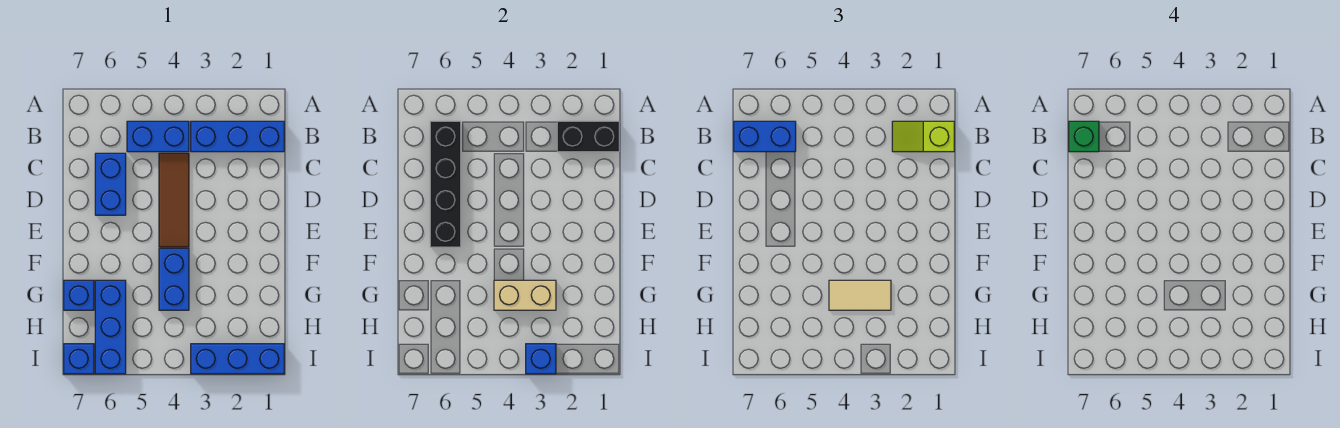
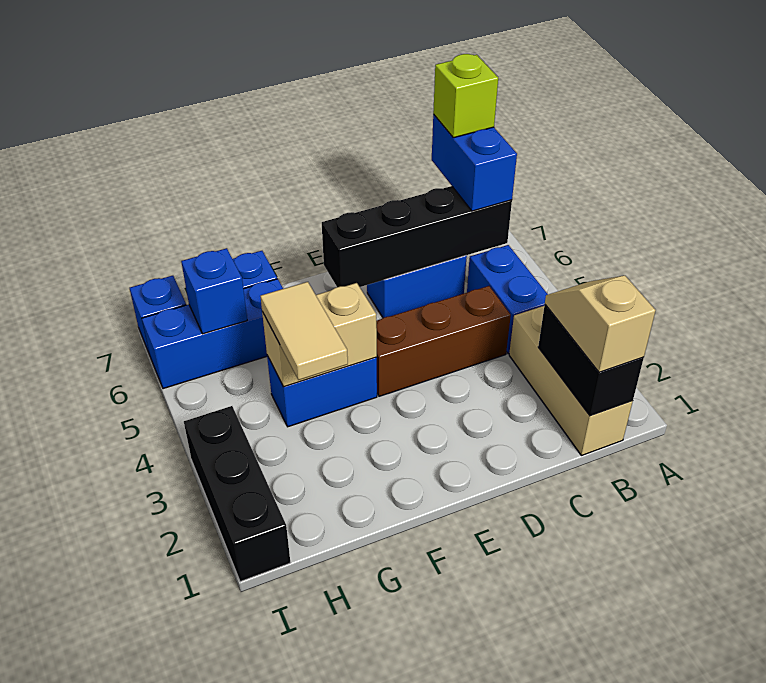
blue 1x3 brick [191,121,284,152] -> tan 1x3 brick [509,306,633,456]
lime 1x2 slope [892,121,954,152] -> tan 1x2 slope [545,276,656,372]
green 1x1 brick [1069,121,1099,152] -> lime 1x1 brick [433,54,498,138]
brown 1x3 tile [159,153,189,247] -> brown 1x3 brick [376,286,511,396]
tan 1x2 brick [494,280,556,310] -> tan 1x2 brick turned to [262,283,377,387]
blue 1x3 brick [191,344,284,374] -> black 1x3 brick [184,406,290,582]
blue 1x1 brick [526,344,556,374] -> blue 1x1 brick moved to [181,248,247,334]

